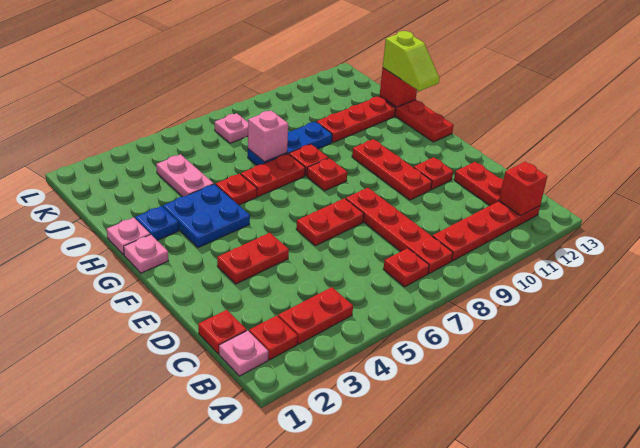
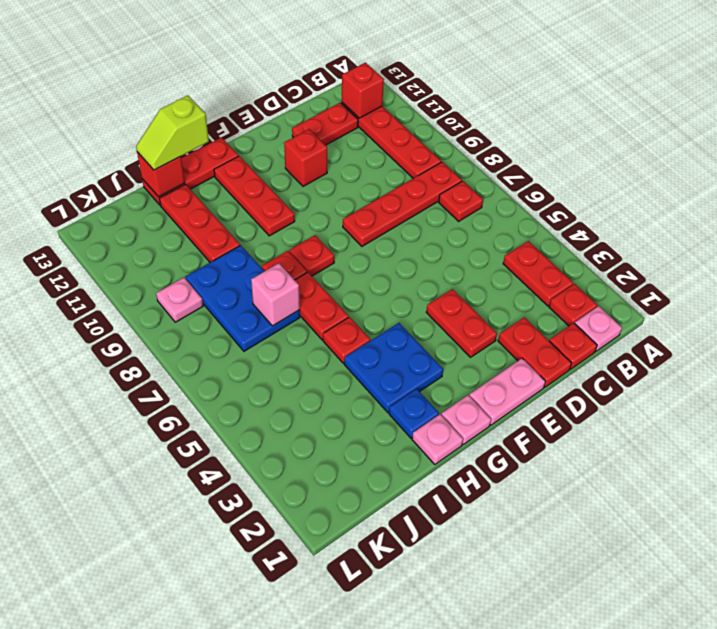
red 1x2 plate [296,198,364,246] -> red 1x2 plate moved to [498,317,572,388]
red 1x3 plate [352,139,432,200] -> red 1x3 plate turned to [214,156,295,236]
red 1x1 plate [414,157,453,189] -> red 1x1 brick [284,129,327,186]
lime 1x2 slope [383,31,439,91] -> lime 1x2 slope turned to [136,95,209,170]
pink 1x2 plate [156,154,214,197] -> pink 1x2 plate moved to [469,358,545,425]
blue 1x3 plate [248,122,332,165] -> blue 2x3 plate [186,245,300,351]
pink 1x1 plate [215,113,248,143] -> pink 1x1 plate moved to [156,278,203,322]

